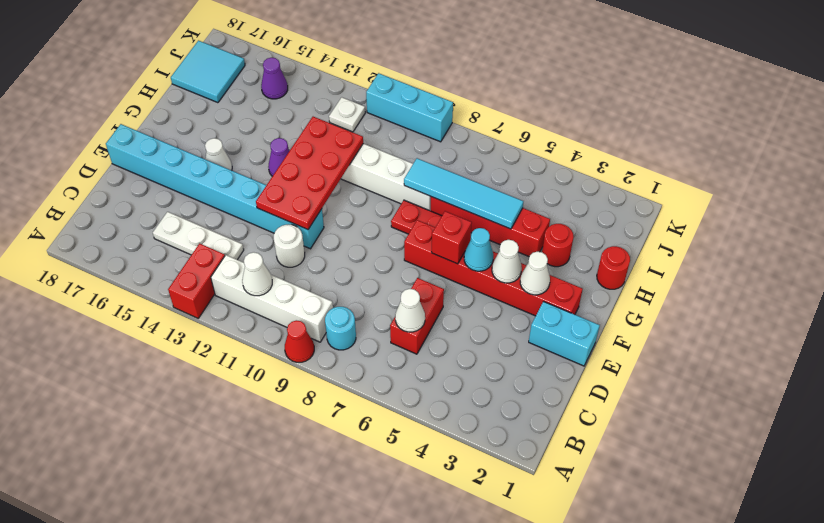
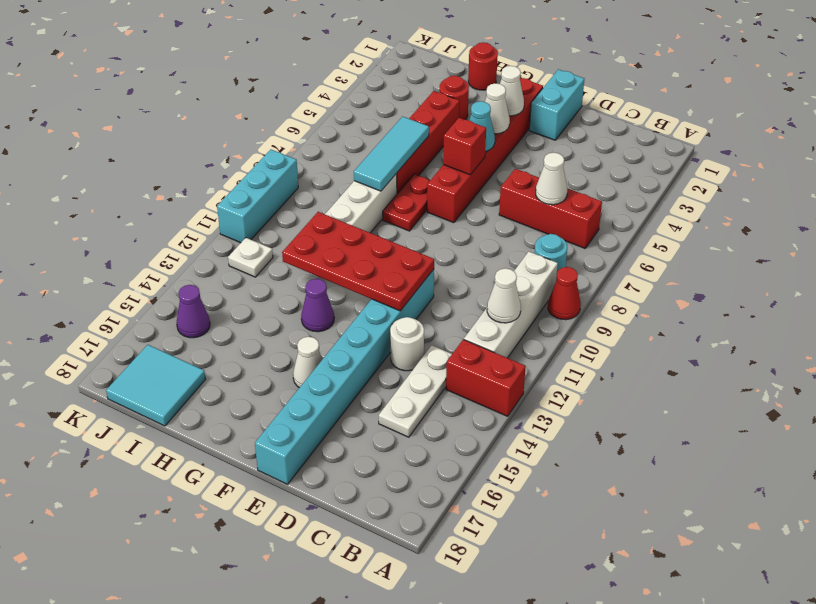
red 1x2 brick [390,278,444,354] -> red 1x3 brick [499,169,602,248]
white 1x1 round brick [274,225,305,267] -> white 1x1 round brick moved to [390,317,424,371]
cyan 1x4 tile [404,158,523,229] -> cyan 1x3 tile [354,116,429,191]

